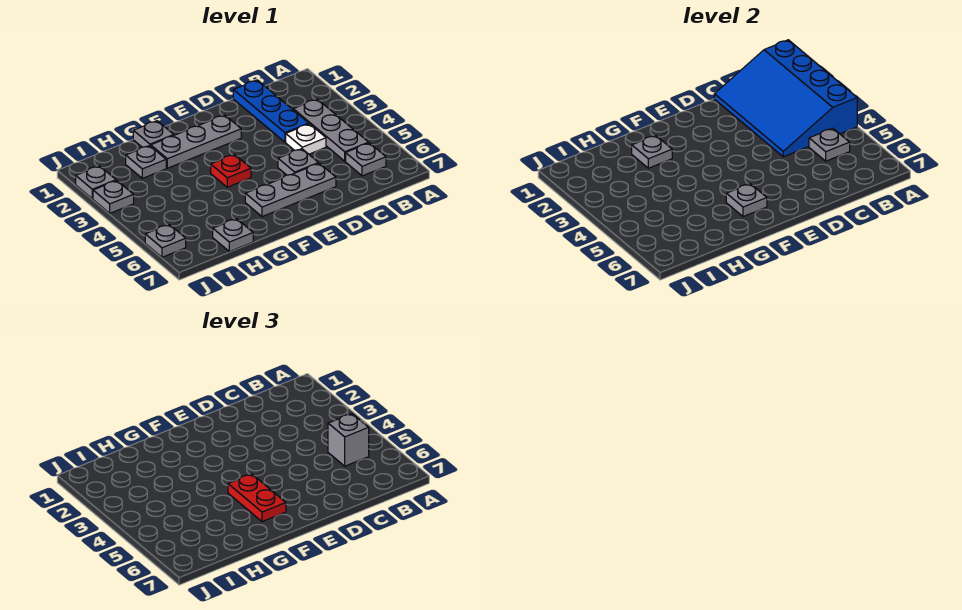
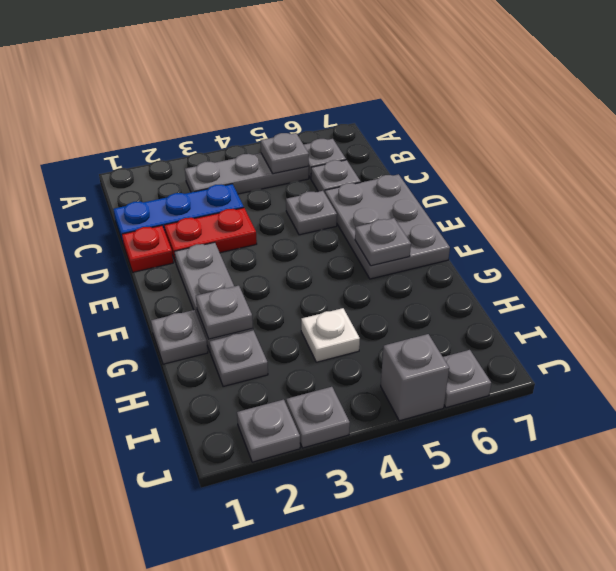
blue 3x4 slope [714,40,857,157] -> none
grey 1x1 brick [328,414,369,466] -> grey 1x1 brick moved to [381,334,449,421]
white 1x1 plate [286,124,326,154] -> white 1x1 plate moved to [301,308,360,362]
grey 1x3 plate [245,163,336,217] -> grey 2x3 plate [325,174,450,279]
red 1x1 plate [211,154,251,187] -> red 1x1 plate moved to [122,225,173,272]
red 1x2 plate [228,474,286,522] -> red 1x2 plate moved to [164,208,257,262]
grey 1x1 plate [213,219,253,252] -> grey 1x1 plate moved to [311,160,361,193]

